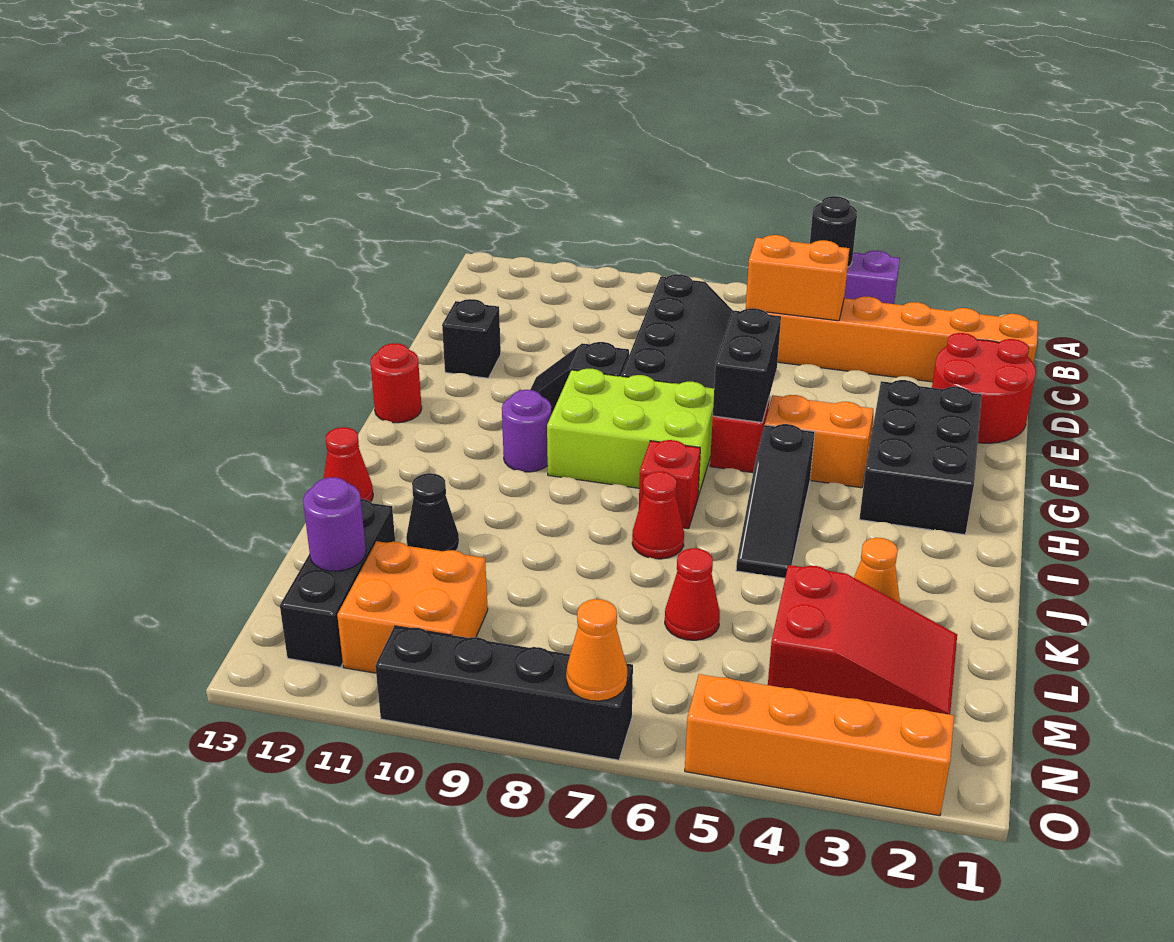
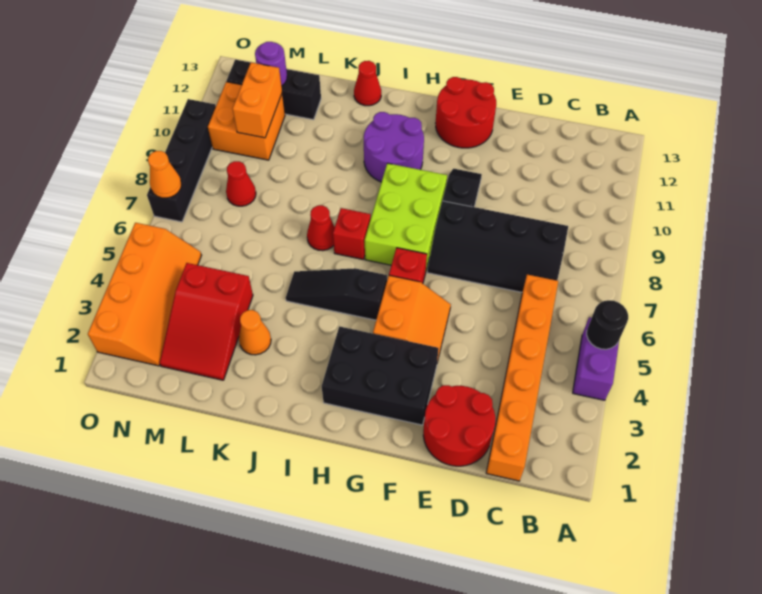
orange 1x2 brick [746,235,849,321] -> orange 1x2 brick moved to [233,63,282,138]
black 1x1 brick [442,299,501,378] -> none
black 1x2 brick [713,308,781,422] -> none
red 1x1 round brick [370,343,422,423] -> red 2x2 round brick [436,77,496,148]
purple 1x1 round brick [502,390,552,472] -> purple 2x2 round brick [364,112,424,182]
black 1x1 cone [406,473,459,551] -> none
red 1x1 cone [665,548,720,640] -> red 1x1 cone moved to [226,161,256,206]

